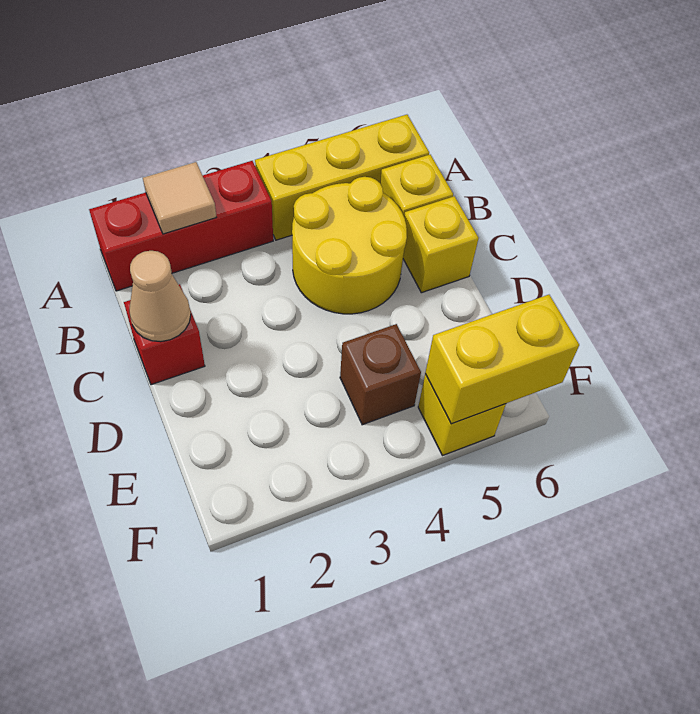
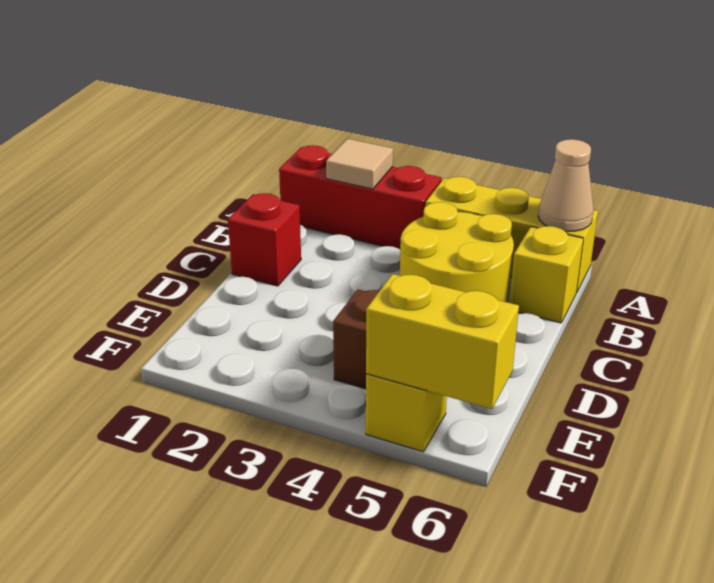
tan 1x1 cone [129,251,191,342] -> tan 1x1 cone moved to [538,139,593,232]
yellow 1x1 brick [403,196,479,293] -> none

